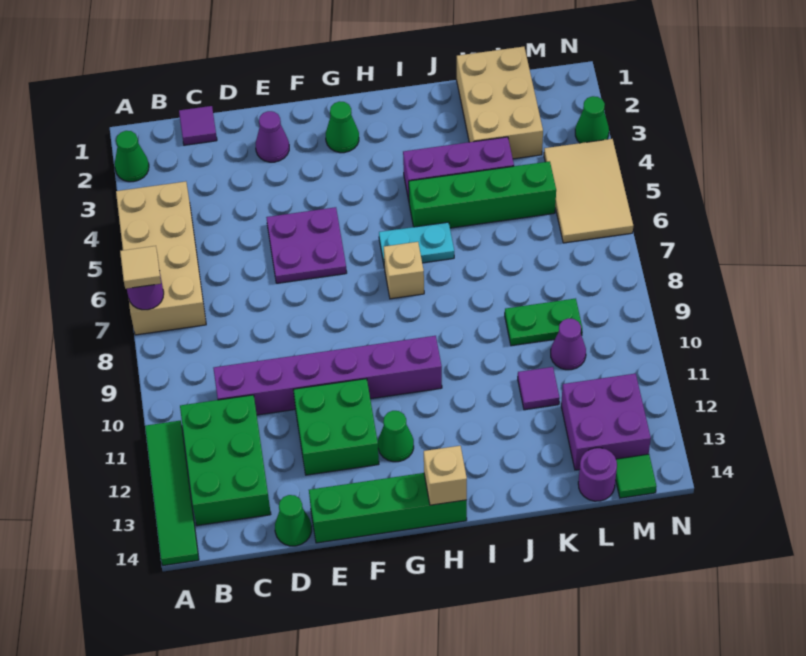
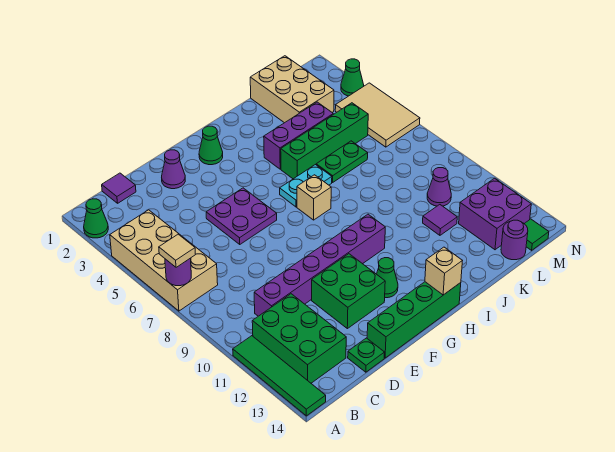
green 1x1 cone [275,495,312,546] -> green 1x1 plate [348,338,385,372]
green 1x2 plate [505,298,582,346] -> green 1x2 plate moved to [316,141,368,182]

